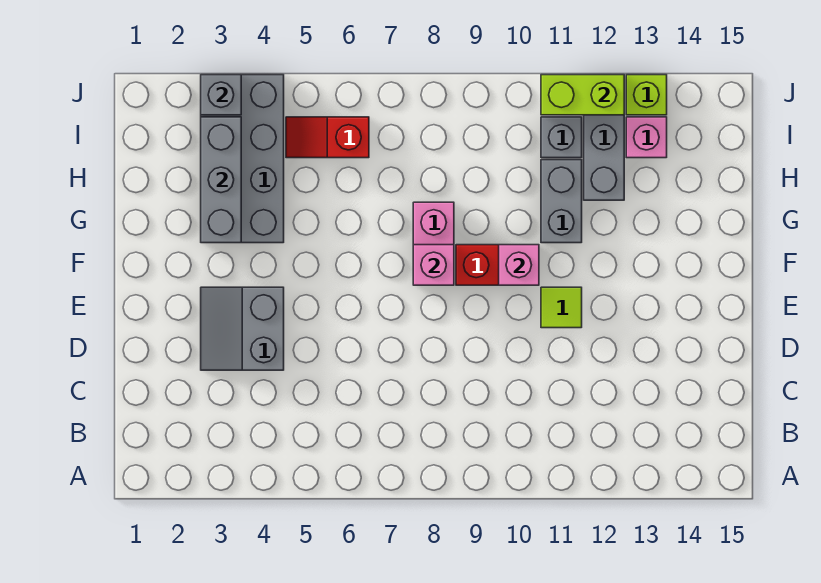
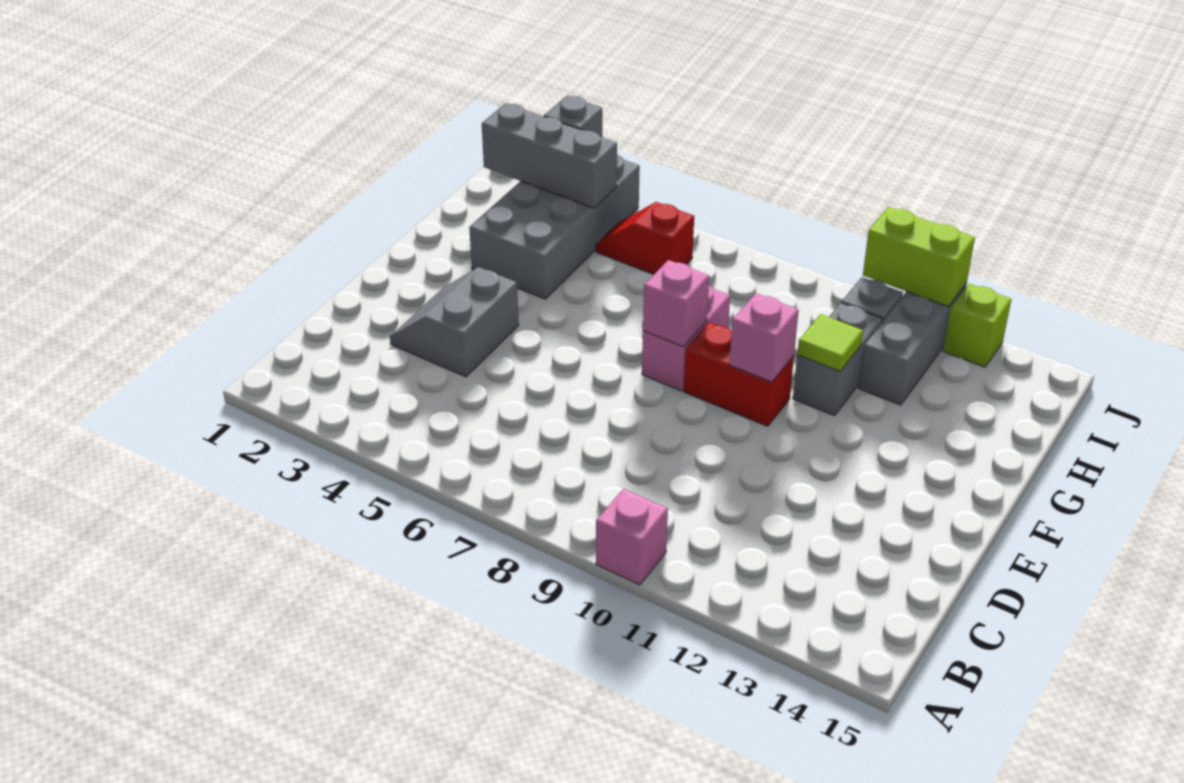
lime 1x1 tile [541,287,582,328] -> lime 1x1 tile moved to [797,314,863,371]
grey 1x3 brick [201,117,241,243] -> grey 1x3 brick turned to [482,103,617,208]
pink 1x1 brick [626,117,667,158] -> pink 1x1 brick moved to [596,489,668,585]

